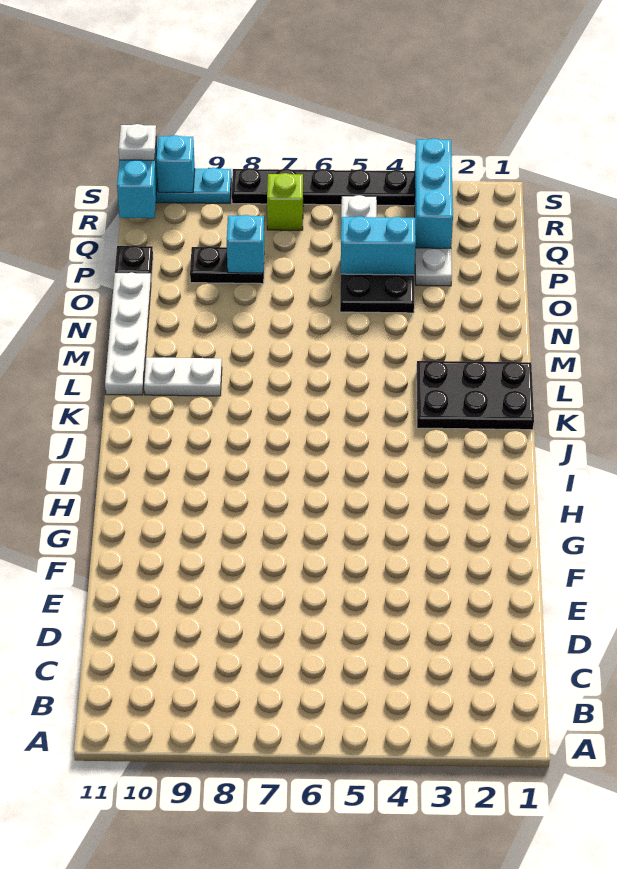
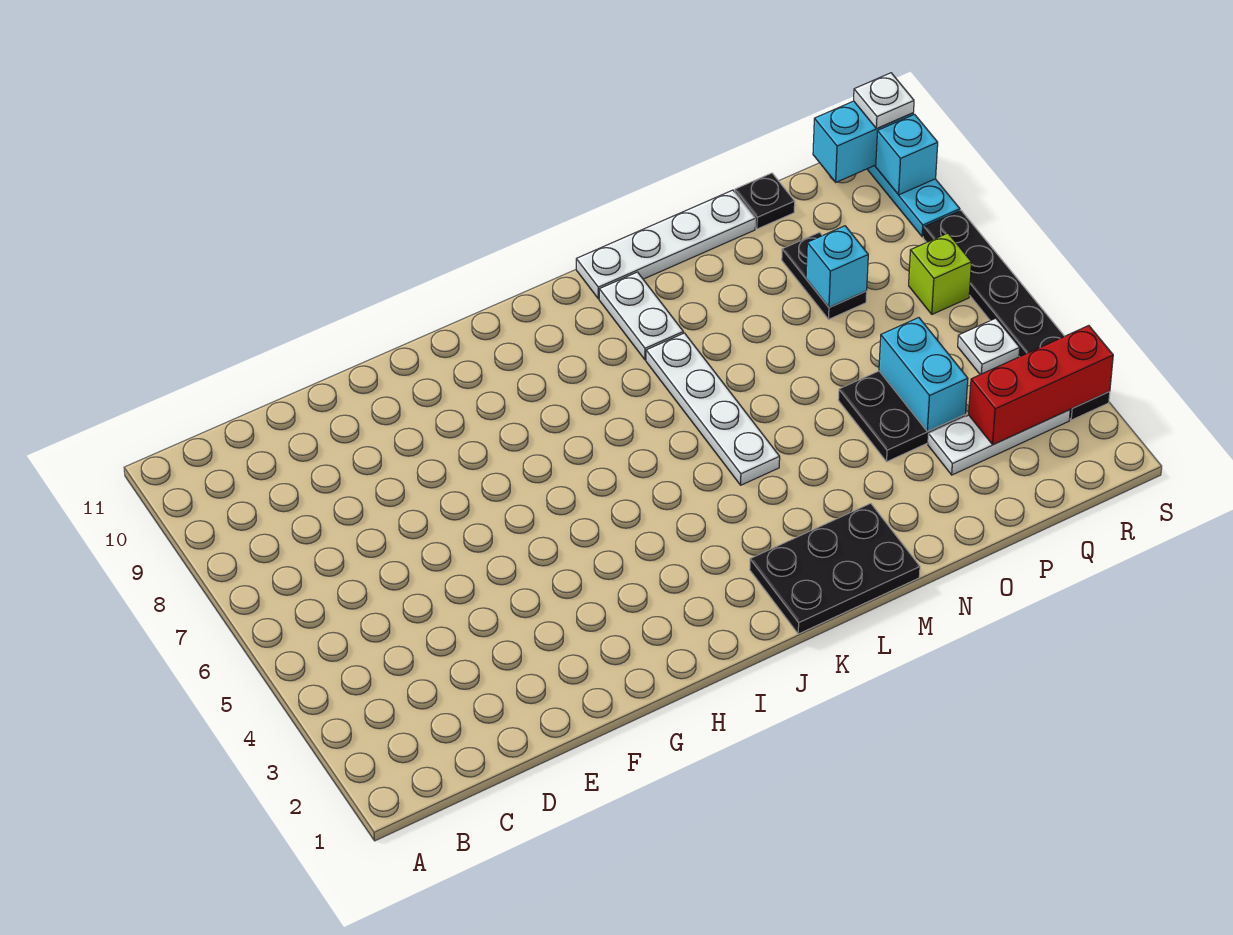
black 2x3 plate [417,361,534,430] -> black 2x3 plate turned to [750,503,920,634]
none -> white 1x4 plate [646,333,780,485]
cyan 1x3 brick [415,138,453,248] -> red 1x3 brick [969,326,1113,445]

